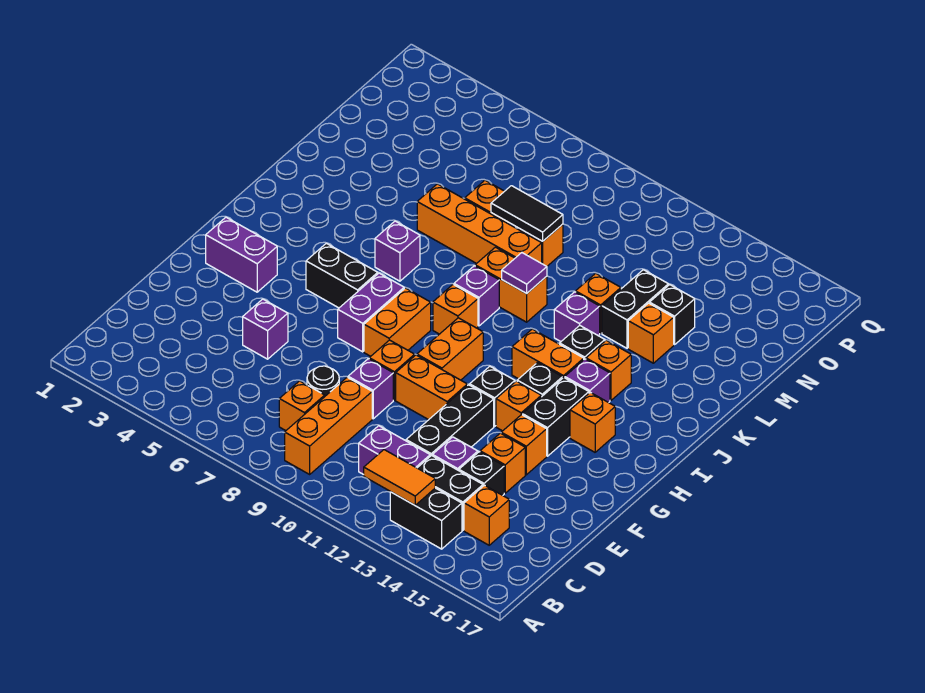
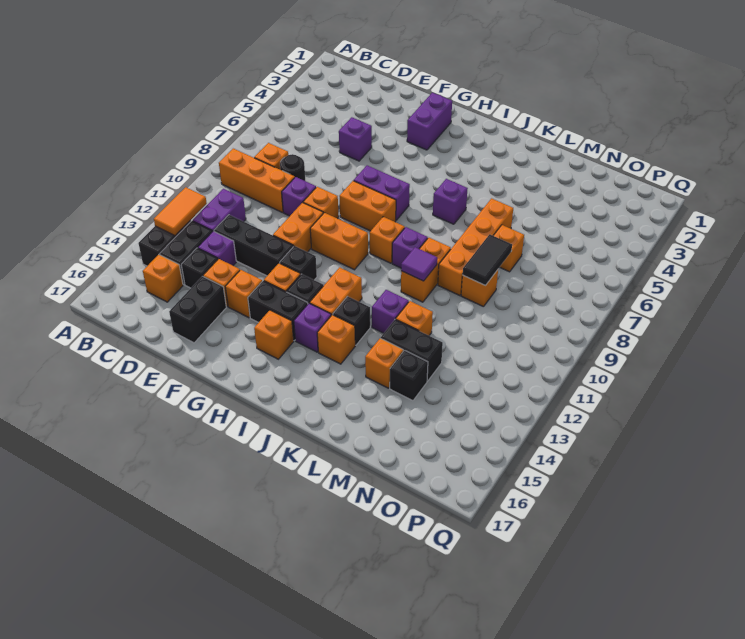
black 1x2 brick [306,243,378,308] -> black 1x2 brick moved to [169,276,226,343]

